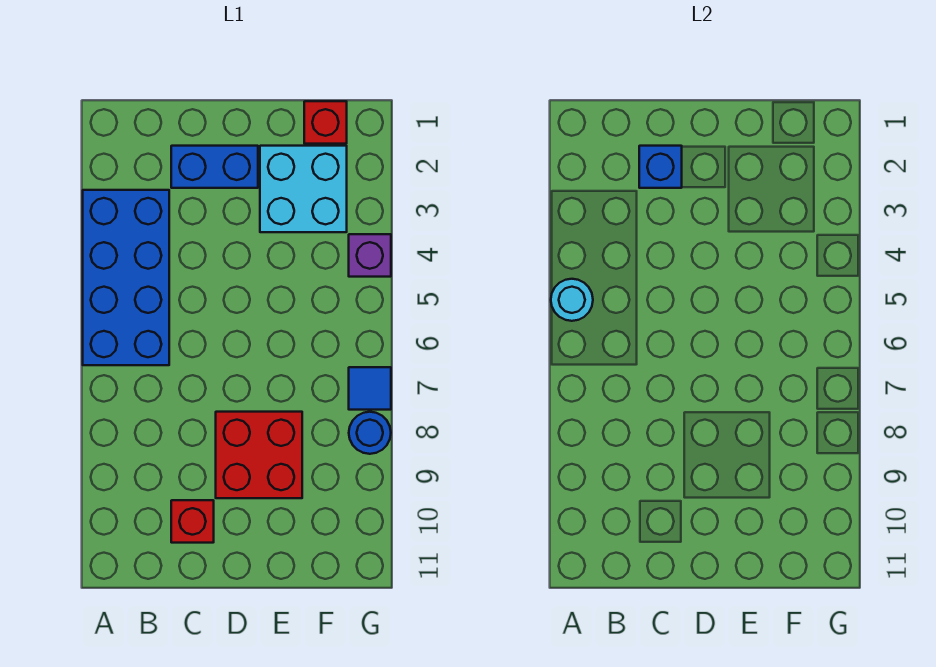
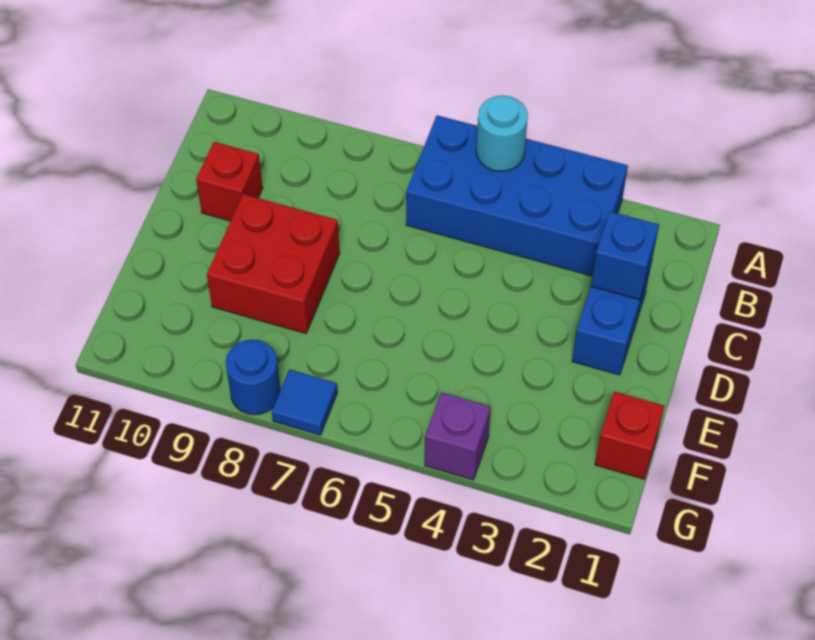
cyan 2x2 brick [260,146,347,232] -> none

